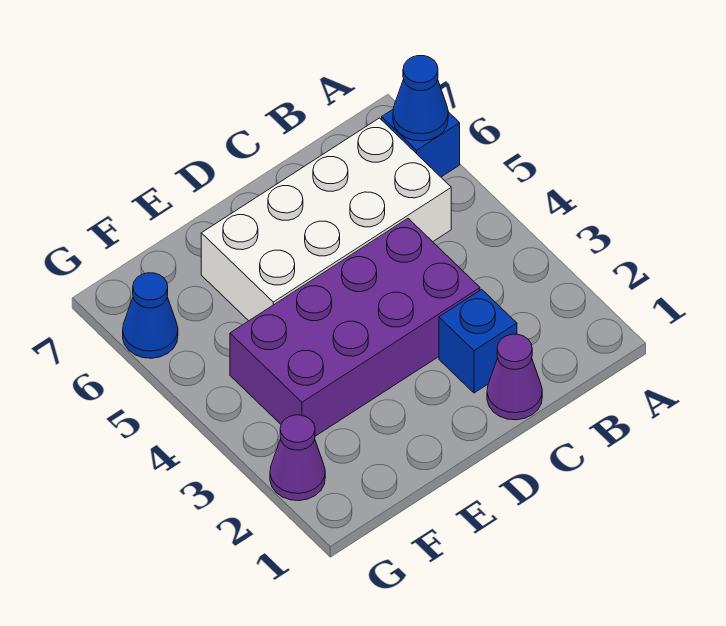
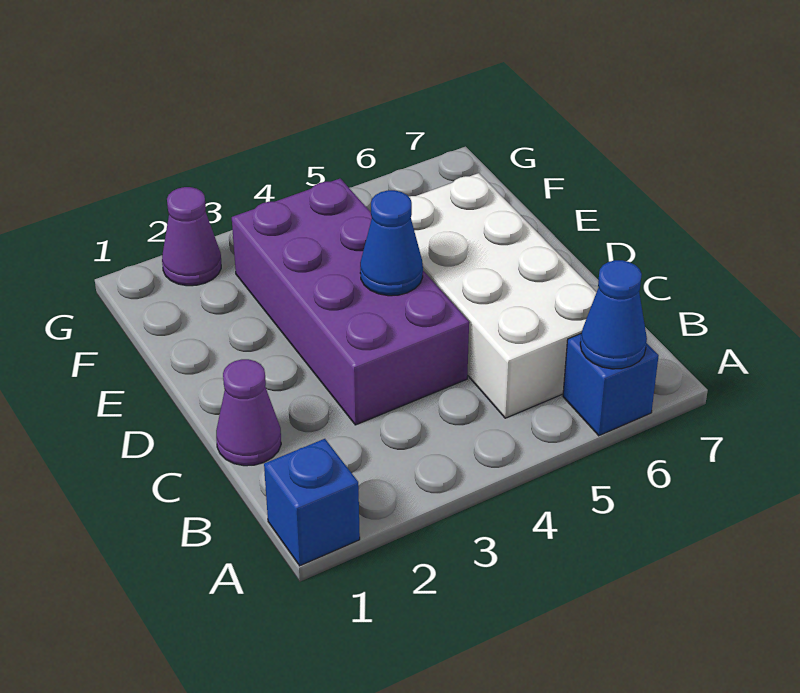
blue 1x1 brick [439,289,517,393] -> blue 1x1 brick moved to [264,439,360,566]
blue 1x1 cone [123,273,178,358] -> blue 1x1 cone moved to [360,190,423,296]

